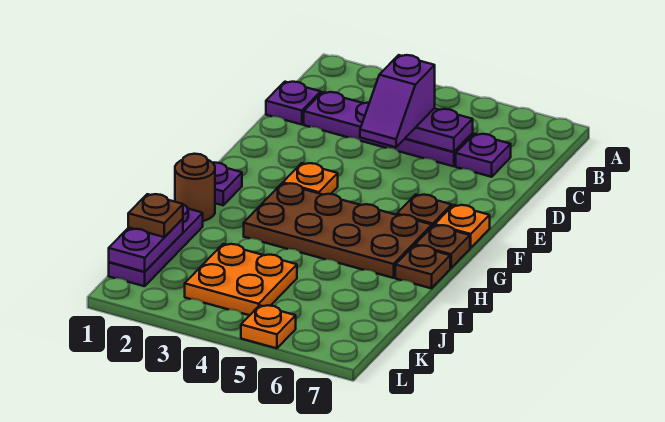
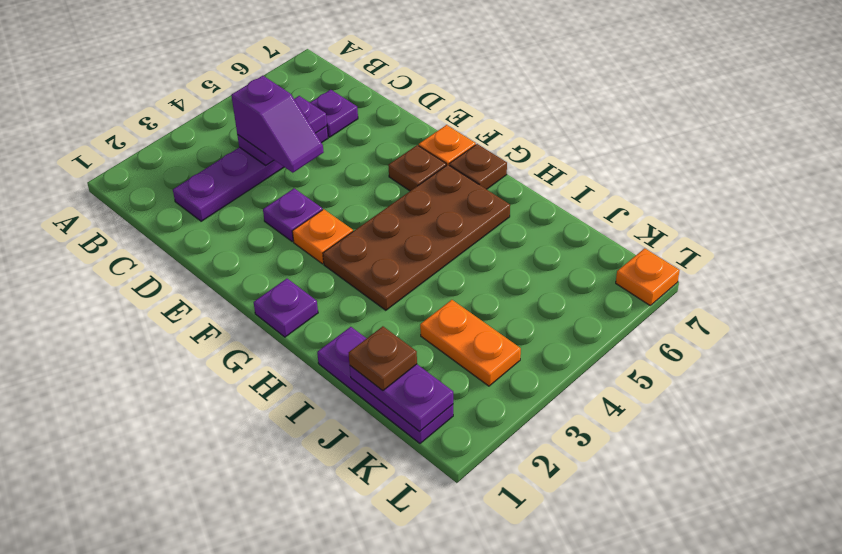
purple 1x1 plate [266,82,321,125] -> purple 1x1 plate moved to [263,188,322,242]
brown 1x1 round brick [175,154,215,221] -> none
brown 1x1 plate [395,245,450,288] -> none
orange 2x2 plate [185,244,297,315] -> orange 1x2 plate [420,300,521,386]
orange 1x1 plate [241,305,296,348] -> orange 1x1 plate moved to [616,248,680,305]

